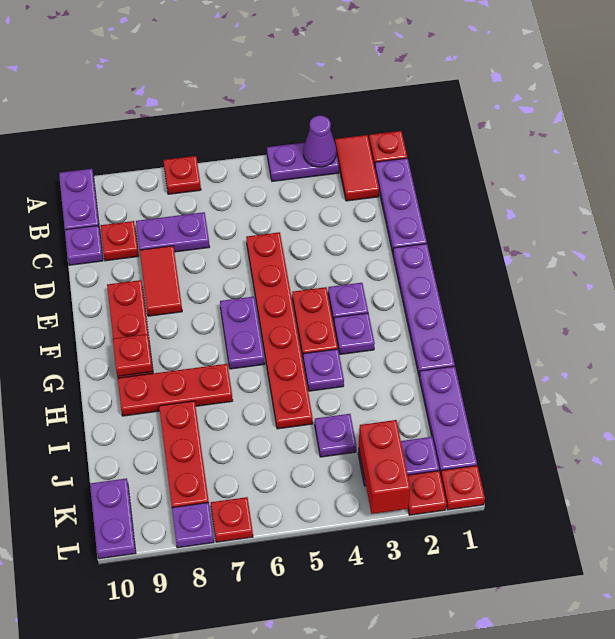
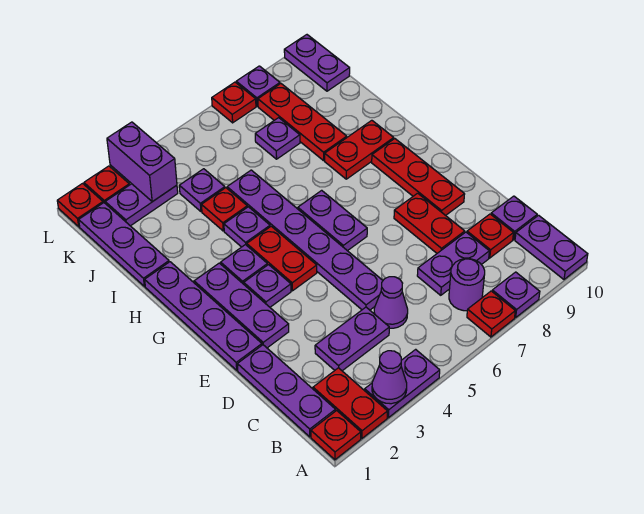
red 1x2 tile [335,135,379,201] -> red 1x2 plate [313,368,388,438]
none -> purple 1x1 plate [492,272,540,318]
none -> purple 1x1 round brick [449,259,485,311]
none -> purple 1x2 plate [315,307,389,371]
none -> purple 1x1 cone [374,277,408,328]
red 1x6 plate [246,232,313,429] -> purple 1x6 plate [227,170,383,310]
red 1x2 tile [140,246,182,316] -> red 1x2 plate [394,193,465,253]
none -> purple 1x3 plate [194,263,289,348]
red 1x1 plate [113,334,153,376] -> red 1x1 plate moved to [202,188,247,231]
red 1x3 plate [118,364,233,416] -> red 1x2 plate [325,120,394,179]
none -> purple 1x1 plate [255,118,300,159]
red 1x2 brick [359,420,410,514] -> purple 1x2 brick [107,122,177,202]

